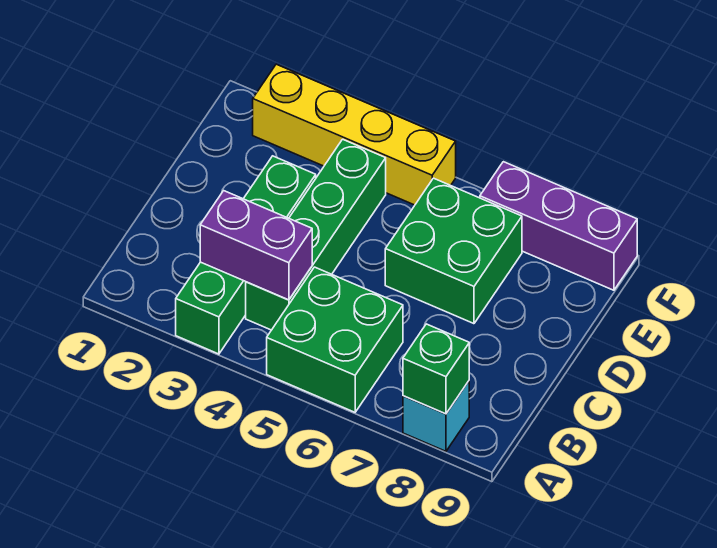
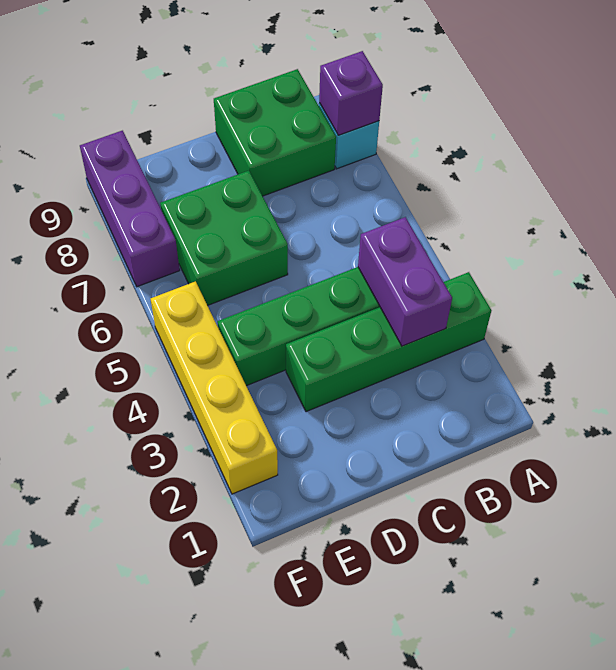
green 2x2 brick [267,267,403,412] -> green 2x2 brick moved to [214,69,336,196]
green 1x1 brick [403,324,469,414] -> purple 1x1 brick [319,51,383,135]

